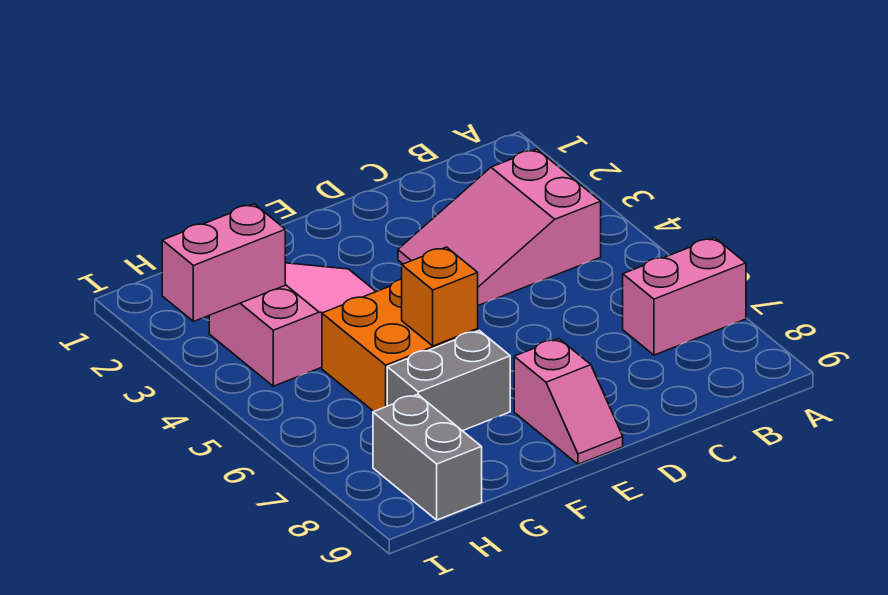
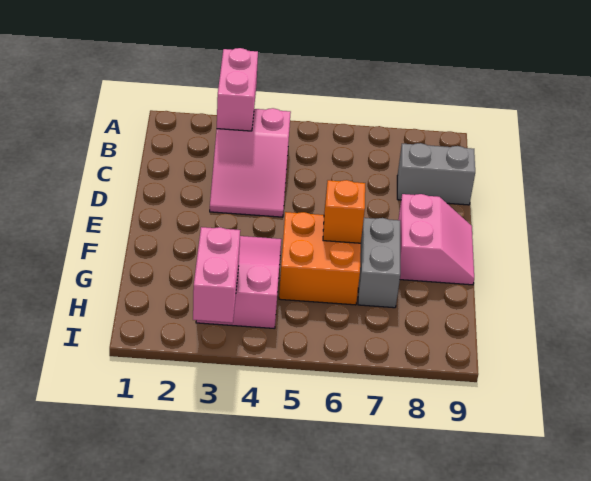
pink 1x2 brick [623,238,746,355] -> pink 1x2 brick moved to [217,48,258,131]
pink 1x2 slope [514,339,623,464] -> pink 2x2 slope [398,194,474,285]
grey 1x2 brick [373,394,482,520] -> grey 1x2 brick moved to [397,143,475,205]

